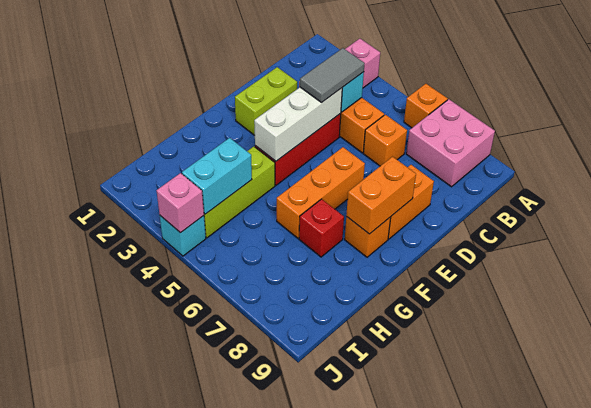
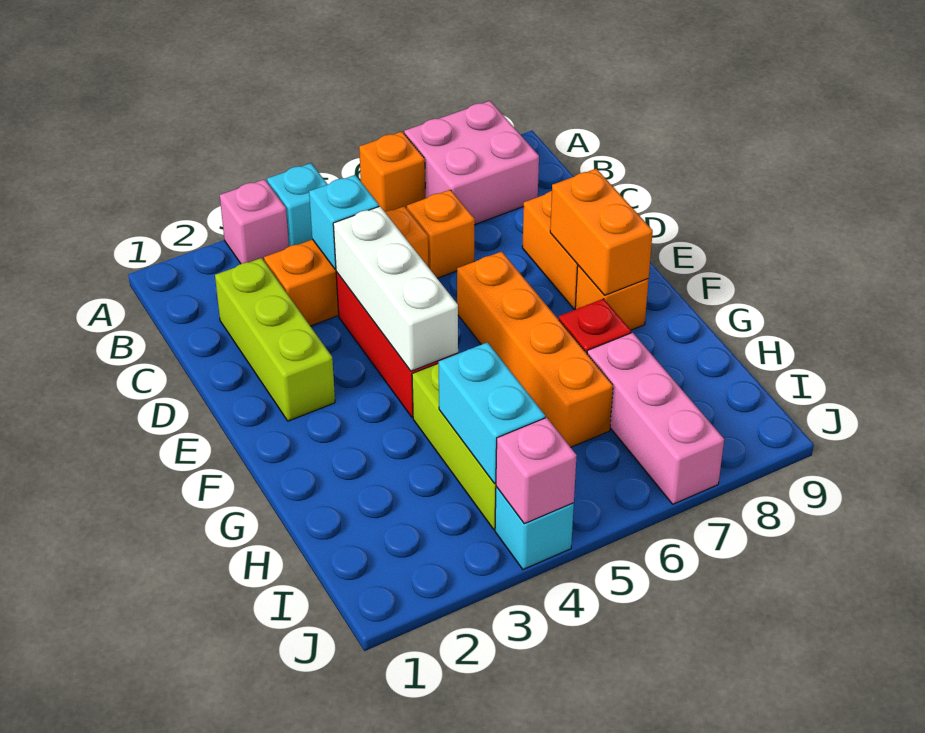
none -> cyan 1x1 brick [267,163,328,246]
grey 1x2 tile [300,48,365,102] -> none
lime 1x2 brick [235,67,297,135] -> lime 1x3 brick [215,258,335,421]
orange 1x3 brick [277,147,365,238] -> orange 1x4 brick [457,251,613,447]
none -> pink 1x3 brick [587,333,724,504]

